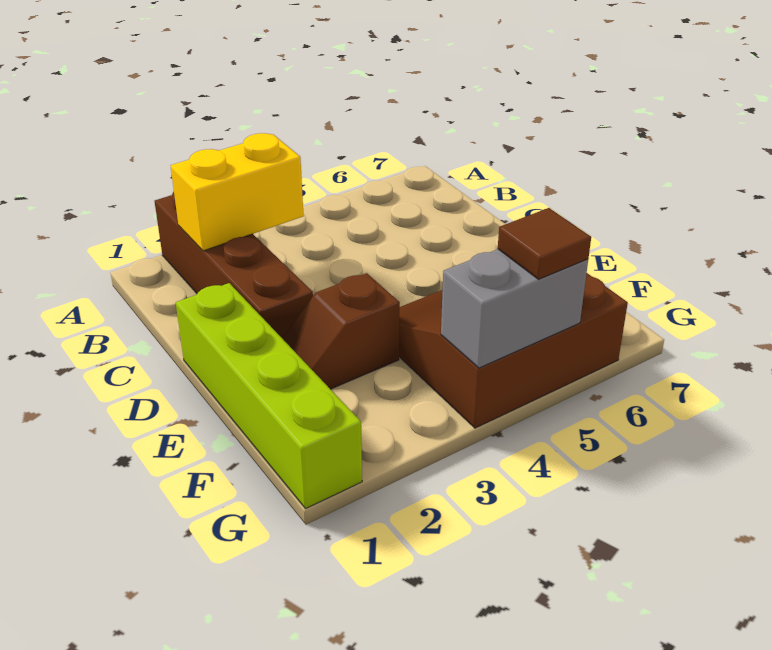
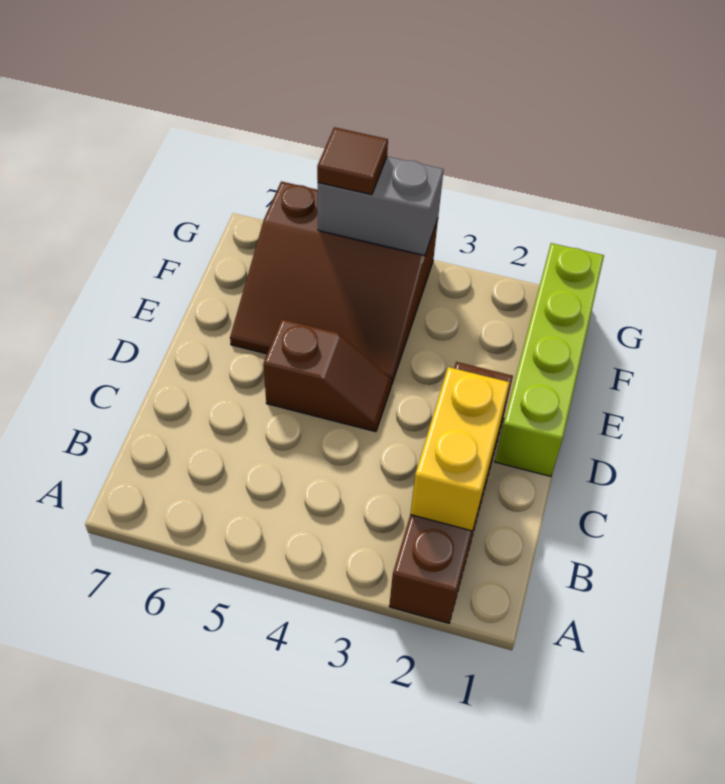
yellow 1x2 brick [171,133,304,251] -> yellow 1x2 brick turned to [410,367,510,531]
brown 1x2 slope [282,273,400,389] -> brown 1x2 slope moved to [263,319,392,432]

